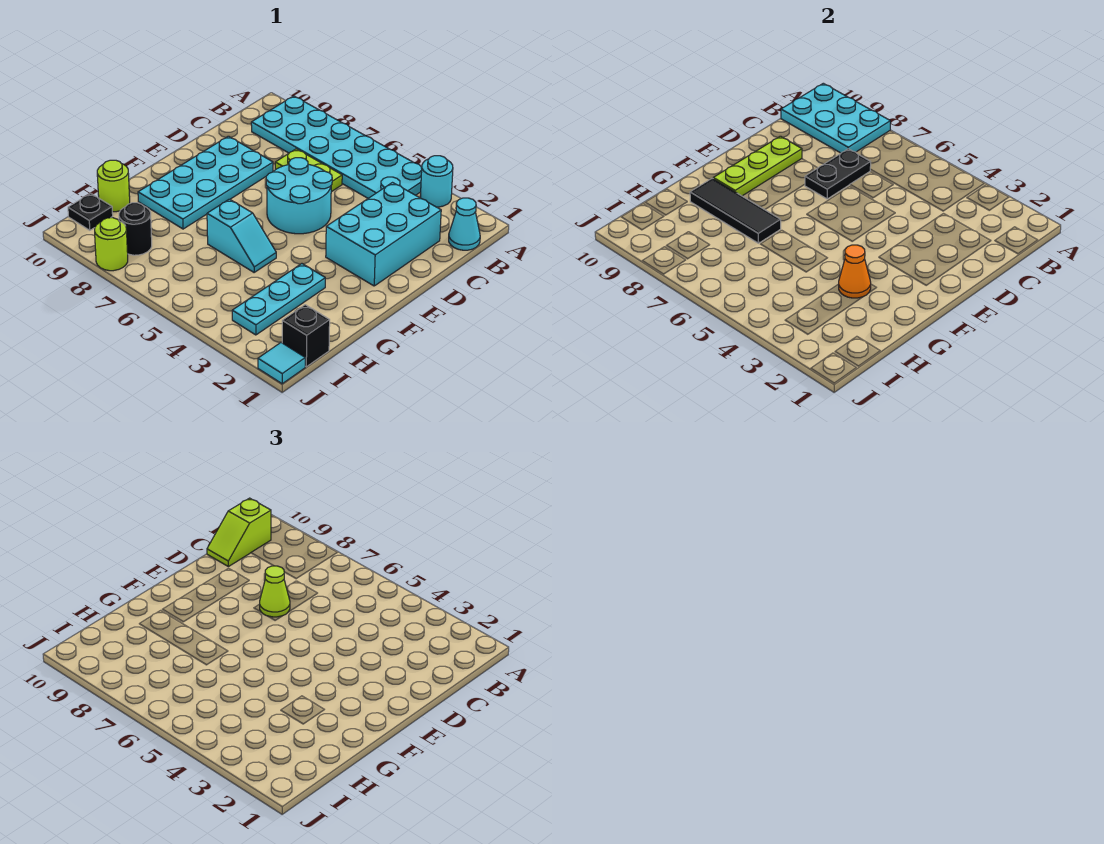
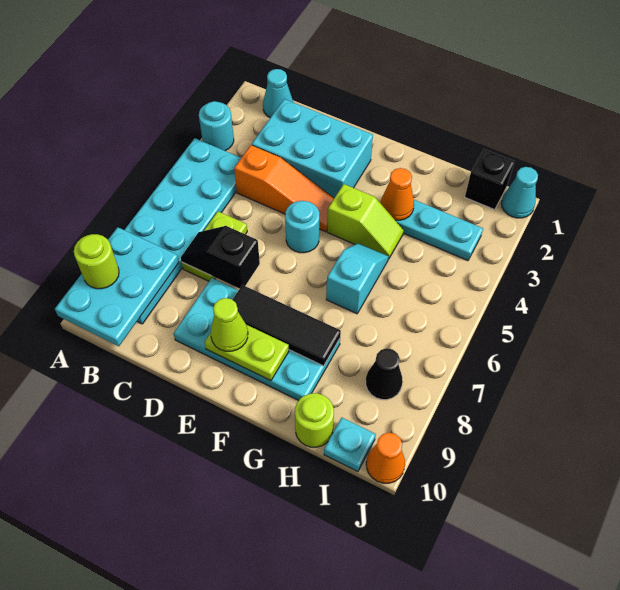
lime 1x2 slope [207,498,271,567] -> lime 1x2 slope moved to [327,184,404,259]
none -> orange 1x3 slope [234,145,334,232]
black 1x2 plate [805,149,871,199] -> black 1x2 slope [181,226,260,289]
cyan 2x2 round brick [266,158,332,234] -> cyan 1x1 round brick [285,201,319,253]
lime 1x1 cone [260,566,290,617] -> lime 1x1 cone moved to [211,298,248,351]
lime 1x3 plate [713,136,802,196] -> lime 1x2 plate [205,325,289,381]
black 1x3 tile [690,178,781,243] -> black 1x3 tile turned to [233,285,341,366]
black 1x1 round brick [119,203,152,255] -> black 1x1 cone [366,348,403,400]
black 1x1 plate [68,193,113,230] -> cyan 1x1 plate [324,418,376,472]
cyan 1x1 tile [258,343,305,384] -> cyan 1x1 cone [501,167,538,218]
lime 1x1 round brick [95,218,128,271] -> lime 1x1 round brick moved to [74,234,119,289]
none -> orange 1x1 cone [366,433,405,483]

